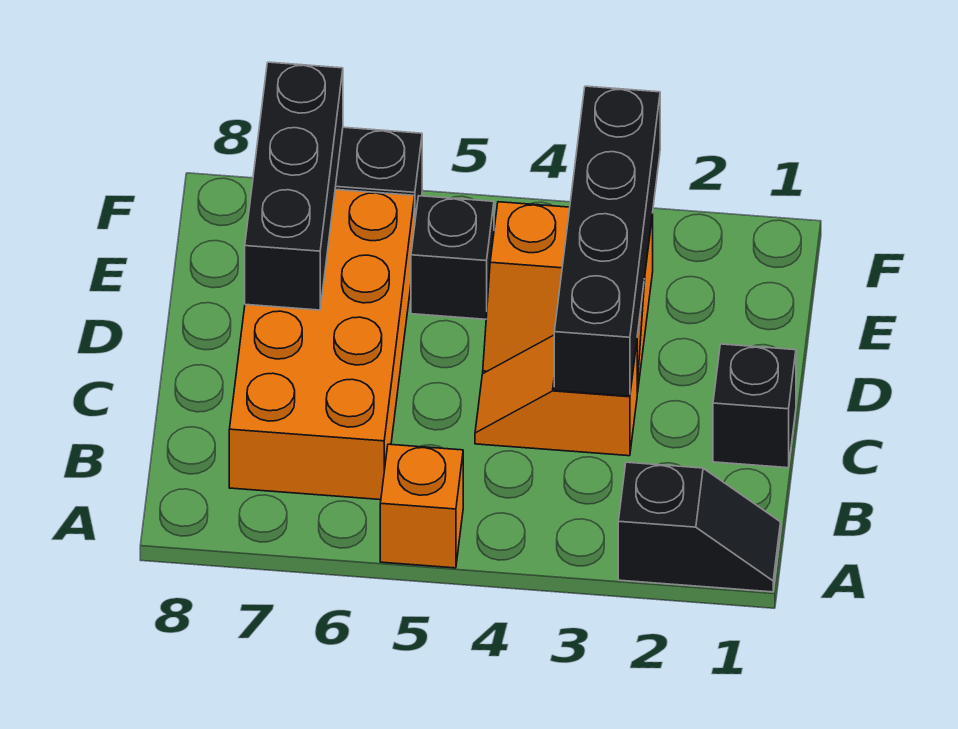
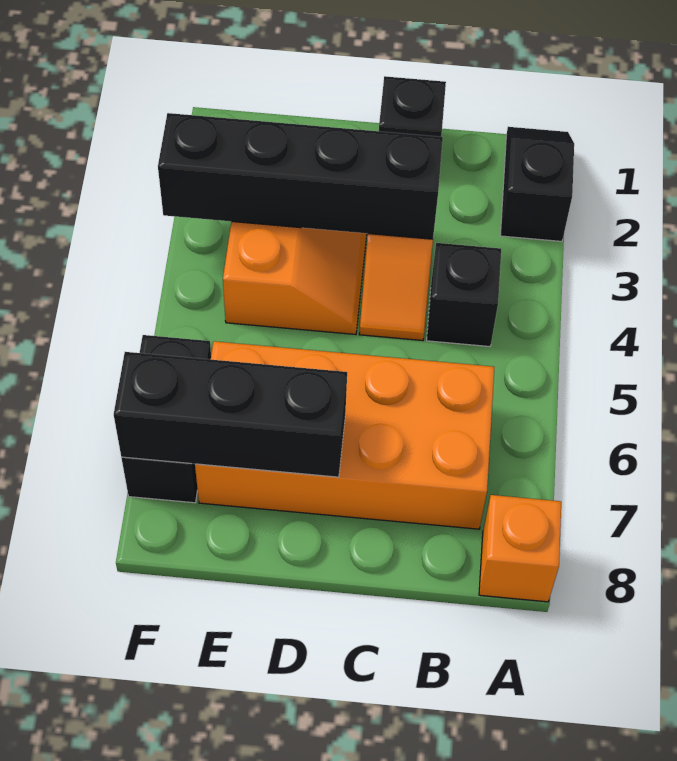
orange 1x1 brick [380,444,463,568] -> orange 1x1 brick moved to [479,495,561,602]
black 1x1 brick [411,196,494,319] -> black 1x1 brick moved to [427,243,501,347]

